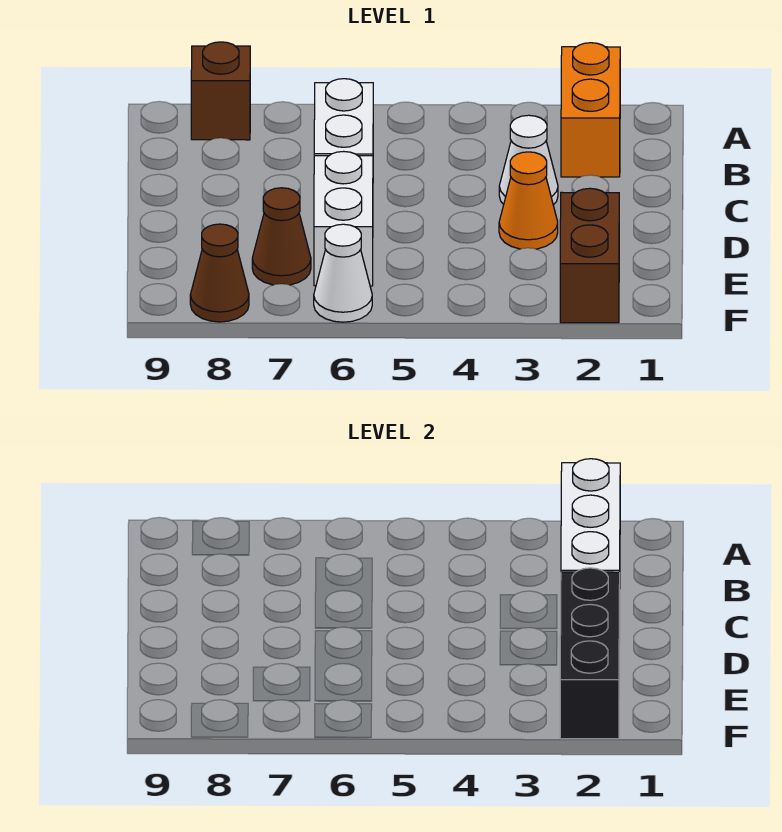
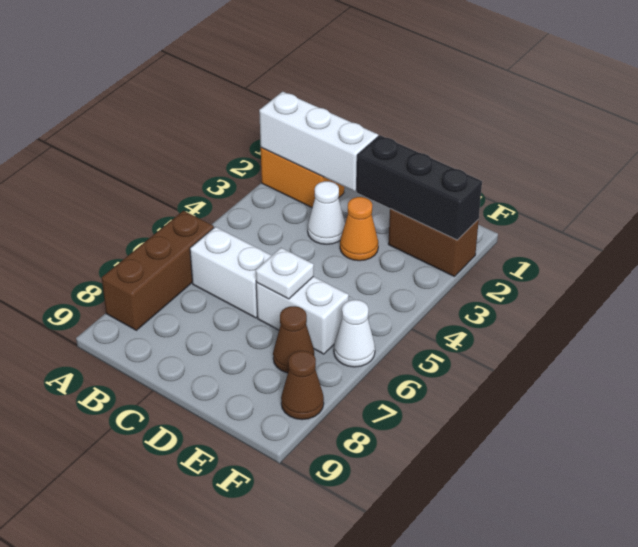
brown 1x1 brick [191,42,250,140] -> brown 1x3 brick [102,211,214,330]
none -> white 1x1 plate [256,248,314,299]

